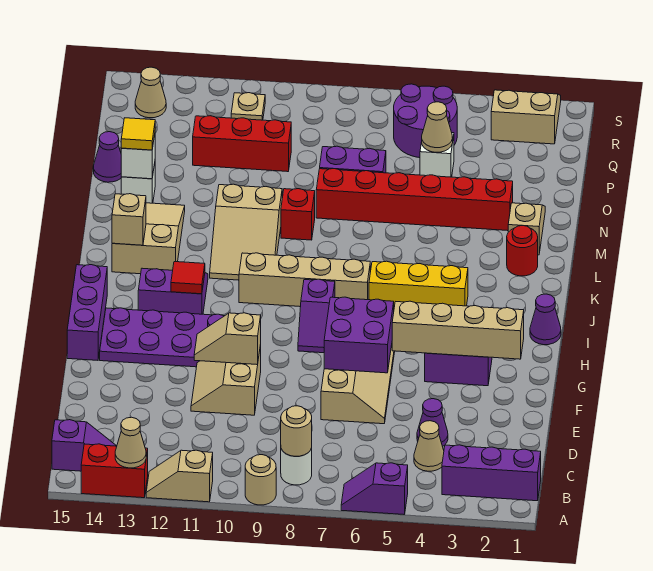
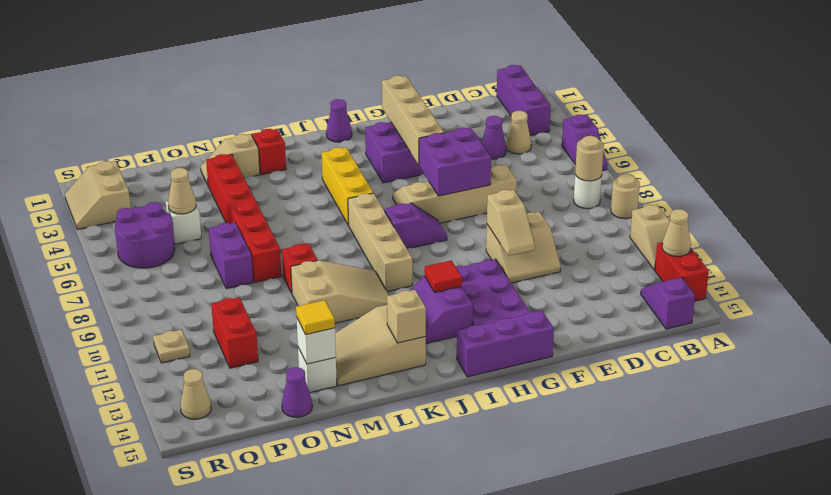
red 1x1 round brick [507,226,538,276] -> red 1x1 brick [252,129,286,175]
red 1x3 brick [193,116,291,172] -> red 1x2 brick [211,297,258,368]

